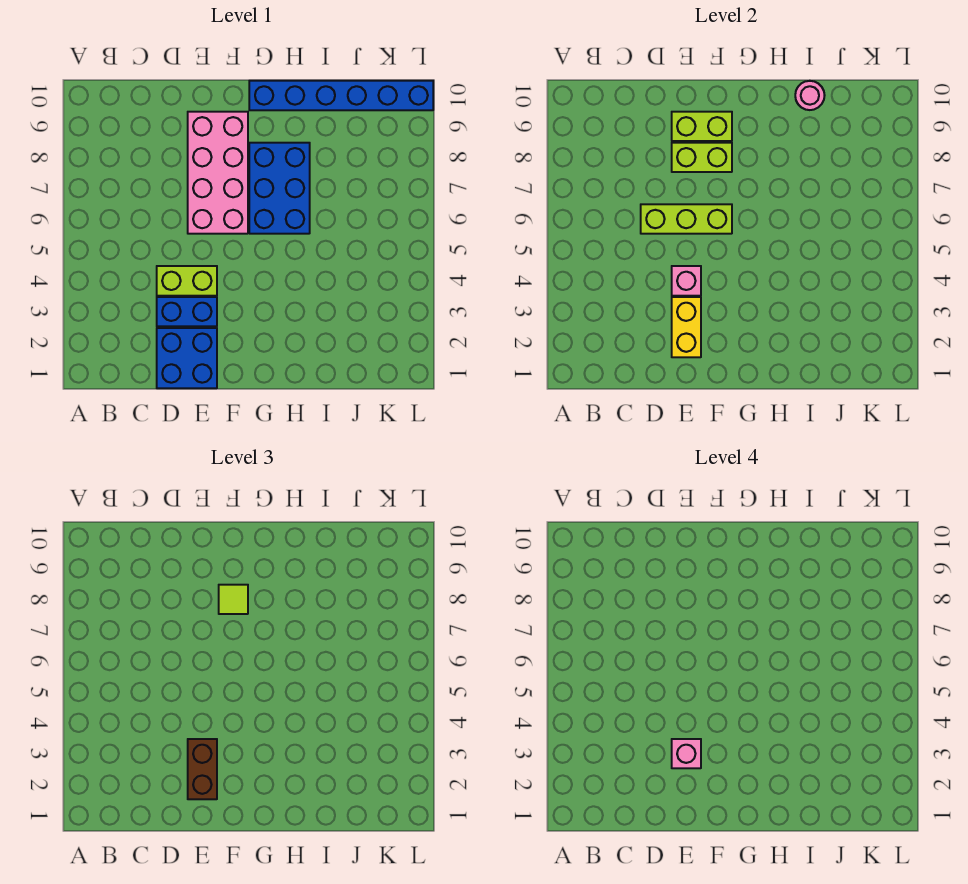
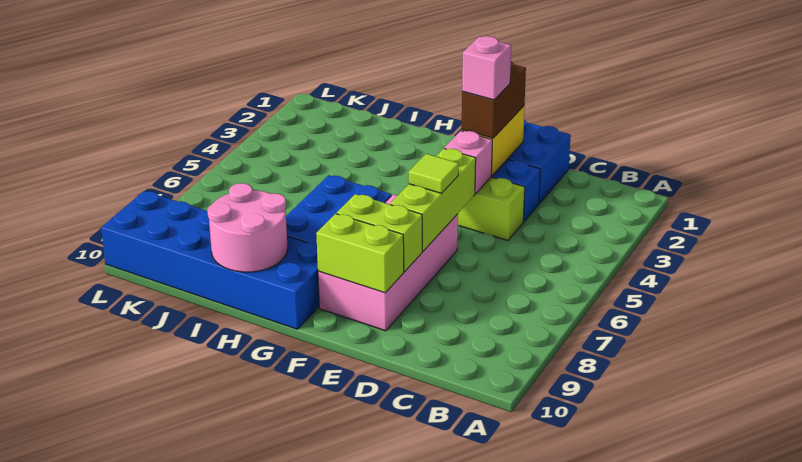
lime 1x3 brick [641,204,732,234] -> lime 1x3 brick turned to [390,149,476,251]
lime 1x1 tile [219,585,248,614] -> lime 1x1 tile moved to [409,154,459,193]
blue 1x6 brick [249,81,433,110] -> blue 2x6 brick [101,191,319,329]
pink 1x1 round brick [795,81,825,110] -> pink 2x2 round brick [207,183,287,272]

